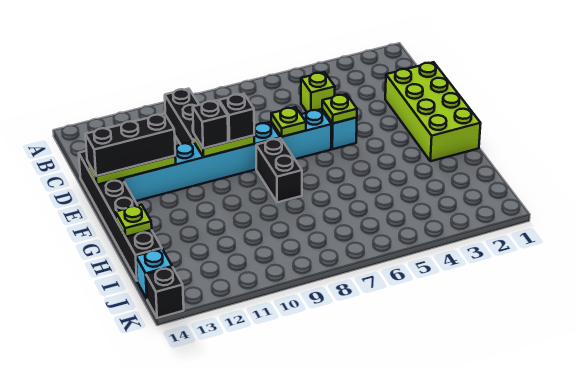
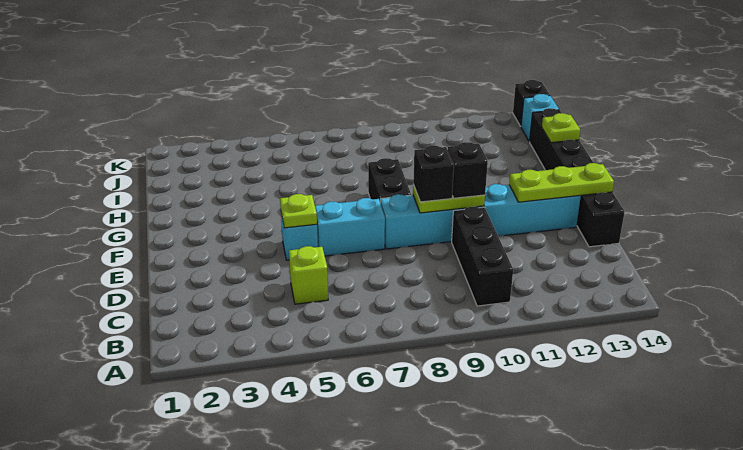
lime 2x4 brick [385,62,481,161] -> none
lime 1x1 plate [271,107,306,137] -> none
black 1x3 brick [85,114,175,176] -> none

